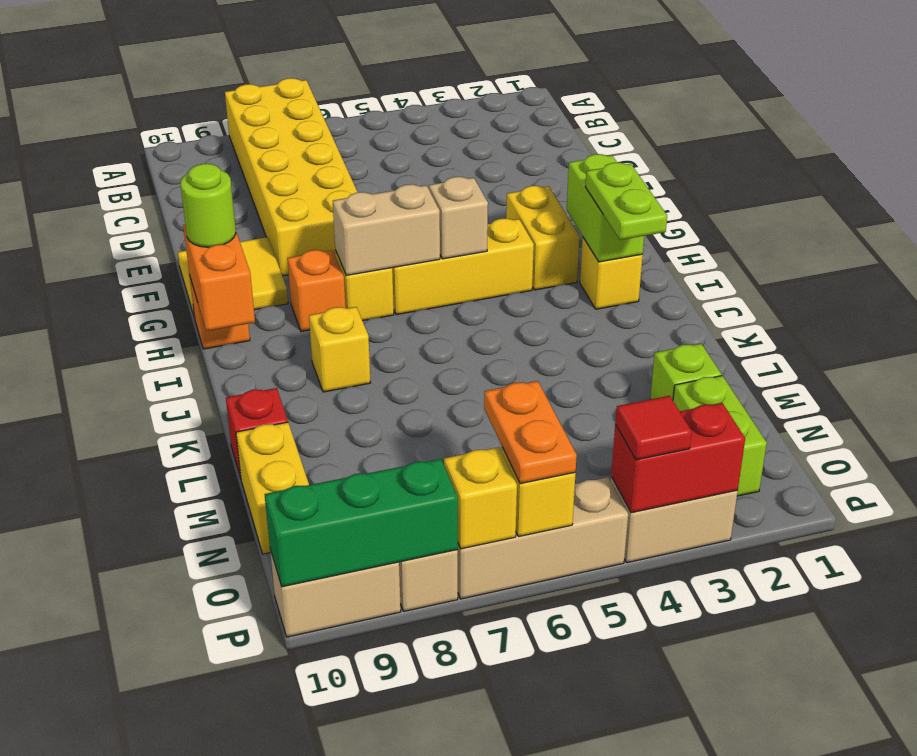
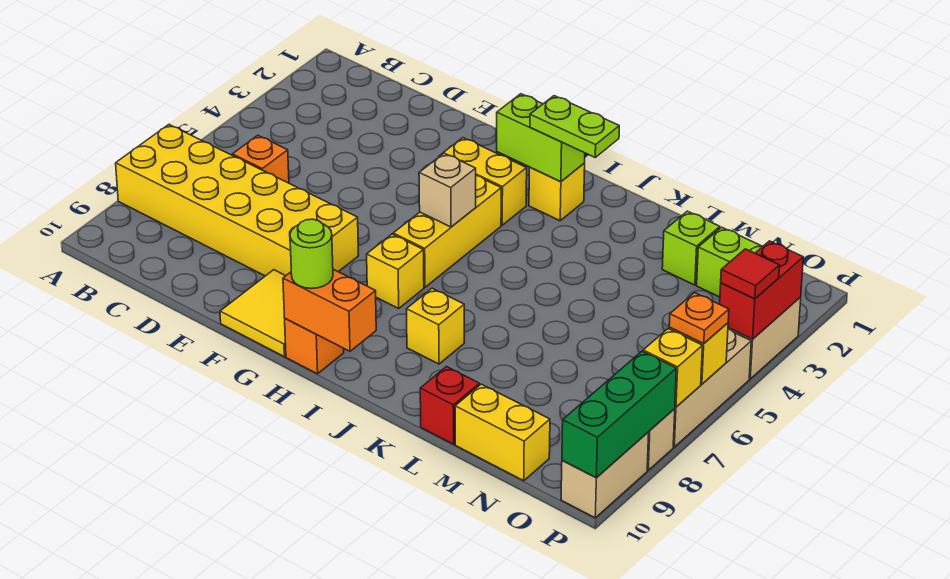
tan 1x2 brick [333,184,440,275] -> none
orange 1x1 brick [287,250,346,332] -> orange 1x1 brick moved to [232,135,289,183]
orange 1x2 plate [484,381,577,484] -> orange 1x1 plate [669,293,729,344]

